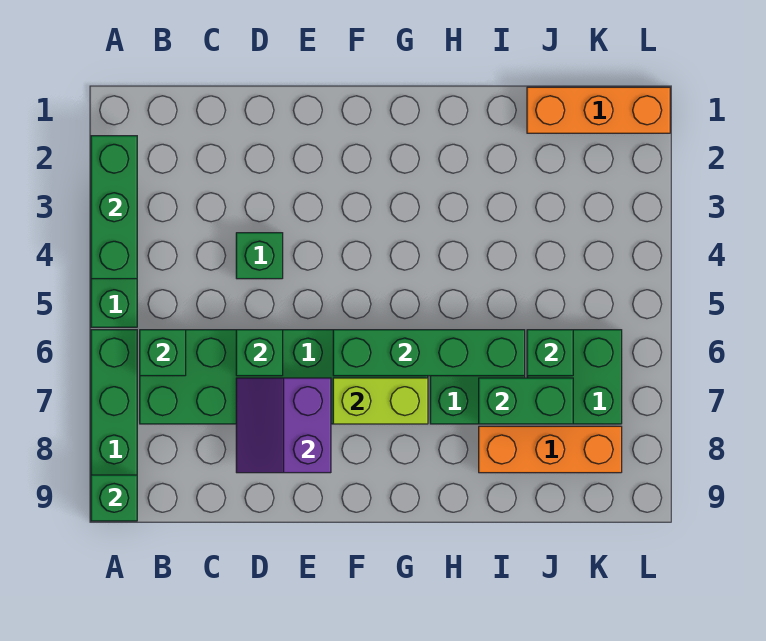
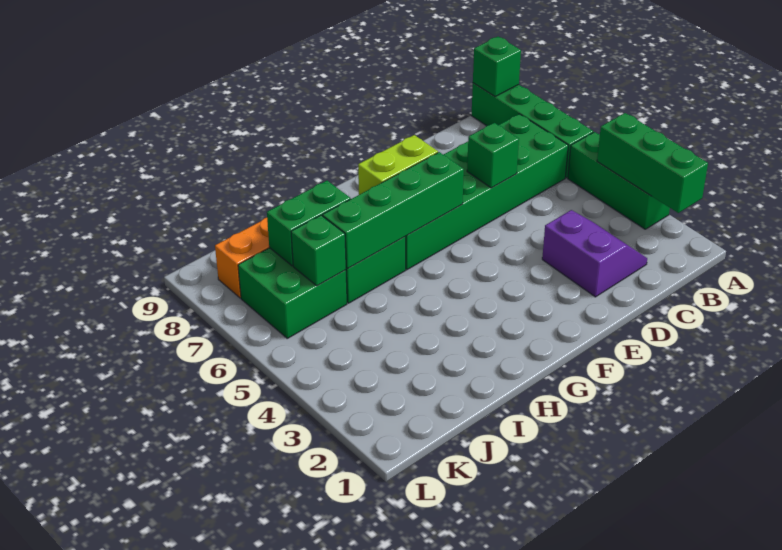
green 1x1 brick [140,330,186,376] -> none
green 1x1 brick [236,233,283,279] -> none
purple 2x2 slope [236,378,331,473] -> purple 2x2 slope moved to [542,210,647,297]
orange 1x3 brick [527,87,670,133] -> none

